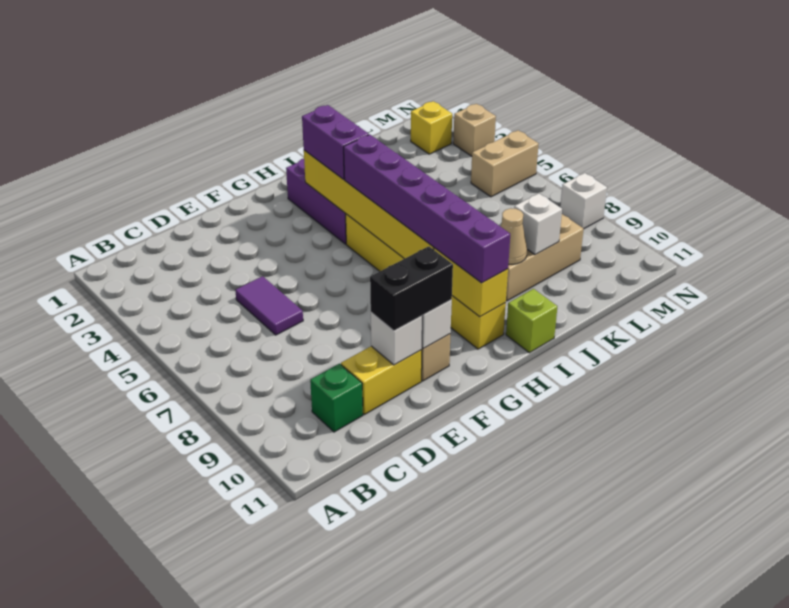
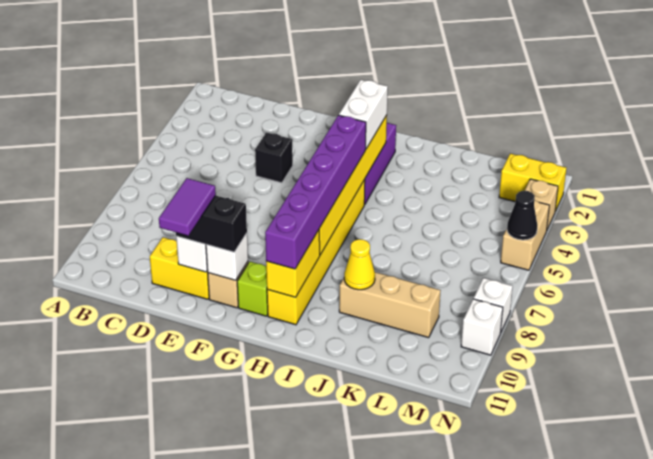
green 1x1 brick [310,364,363,432] -> none
purple 1x2 tile [235,276,303,335] -> purple 1x2 tile moved to [159,178,216,236]
none -> black 1x1 brick [255,133,293,183]
purple 1x2 brick [302,105,369,179] -> white 1x2 brick [339,80,388,149]
lime 1x1 brick [506,289,557,353] -> lime 1x1 brick moved to [237,262,268,316]
tan 1x1 cone [501,208,527,264] -> yellow 1x1 cone [344,239,375,290]
white 1x1 brick [514,193,562,255] -> white 1x1 brick moved to [461,299,503,355]
yellow 1x1 brick [411,101,452,154] -> yellow 1x2 brick [499,154,566,211]
tan 1x2 brick [471,130,539,197] -> tan 1x2 brick turned to [501,200,549,270]
none -> black 1x1 cone [507,191,537,240]

